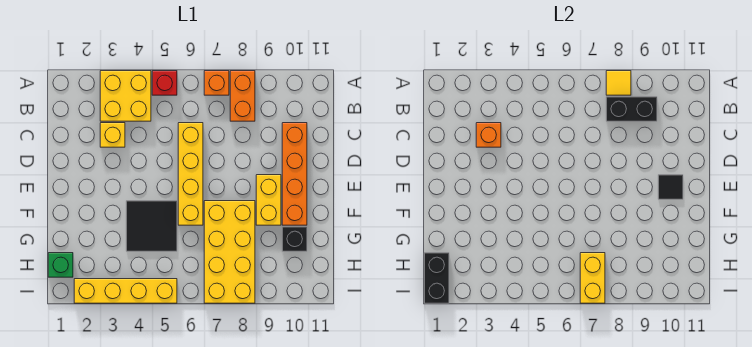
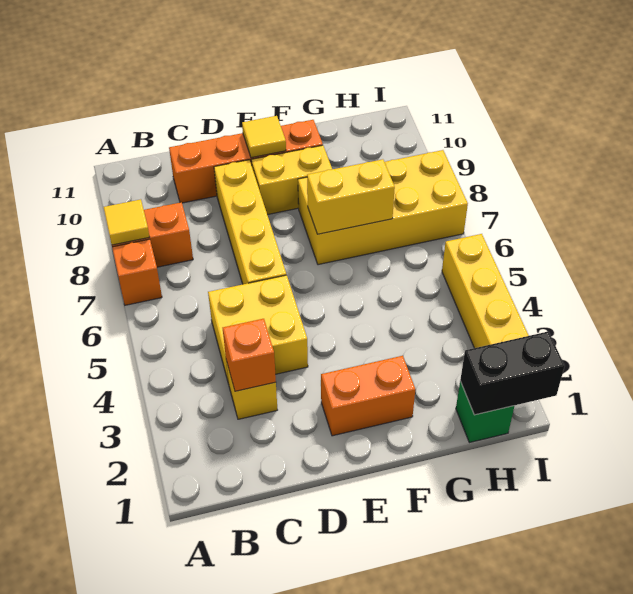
yellow 2x2 brick [100,71,151,121] -> yellow 2x2 brick moved to [208,275,308,383]
red 1x1 brick [152,71,177,95] -> none
black 1x2 brick [606,97,657,121] -> none
yellow 1x4 brick [178,123,203,225] -> yellow 1x4 brick turned to [214,160,286,284]
none -> orange 1x2 brick [321,356,415,436]
black 1x1 tile [658,175,683,199] -> yellow 1x1 tile [242,116,286,158]
black 2x2 tile [126,201,177,251] -> none
black 1x1 brick [282,227,307,251] -> none
yellow 1x2 brick [580,253,605,303] -> yellow 1x2 brick moved to [307,159,395,234]

